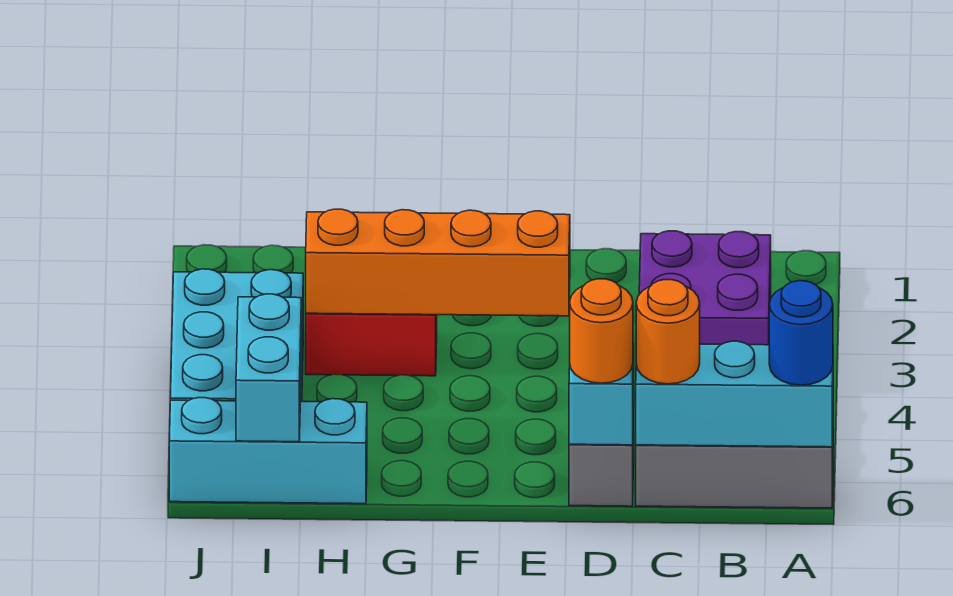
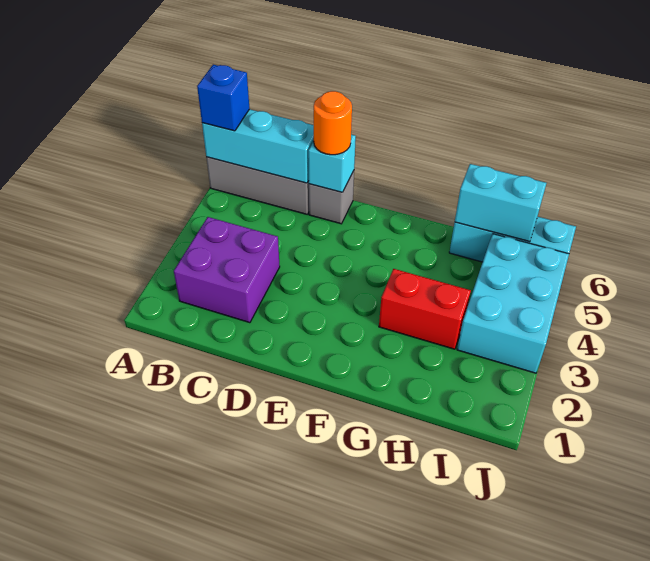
blue 1x1 round brick [769,281,833,385] -> blue 1x1 brick [197,65,250,131]
orange 1x1 round brick [636,280,700,384] -> none
orange 1x4 brick [306,209,570,316] -> none
cyan 1x2 brick [236,294,301,442] -> cyan 1x2 brick turned to [455,164,546,242]

